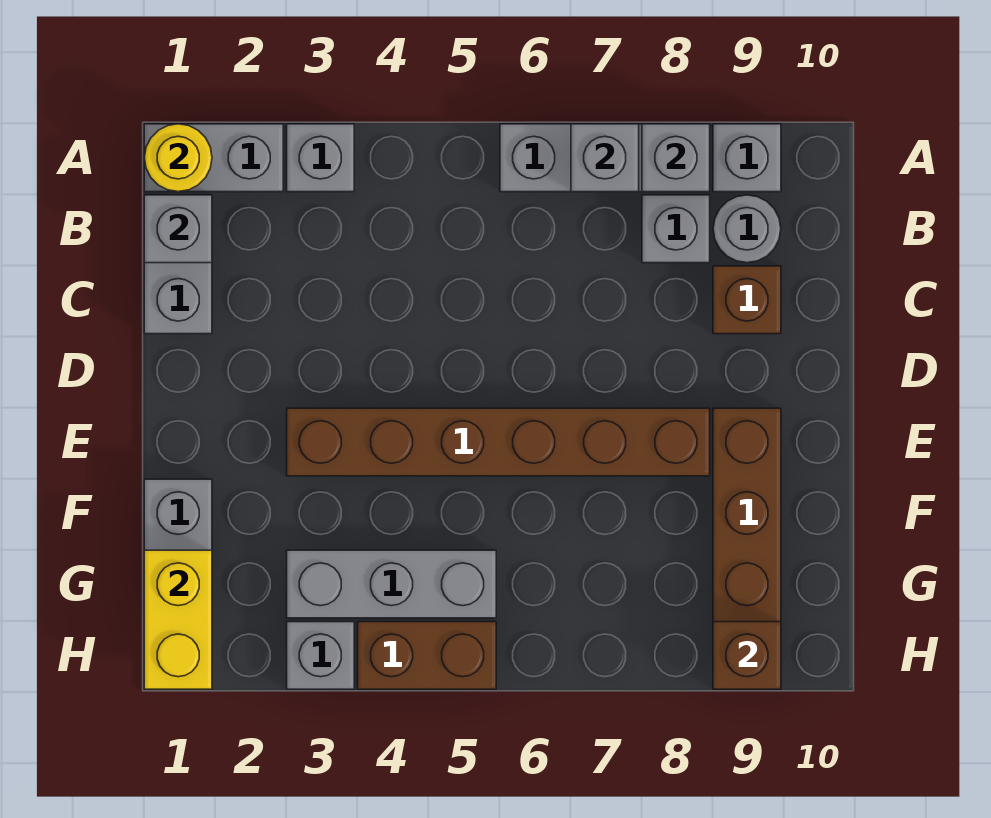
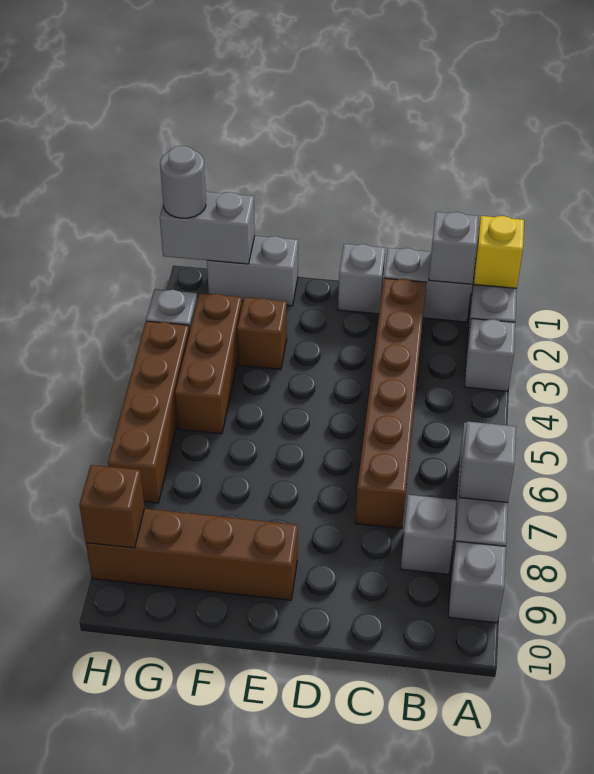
yellow 1x1 round brick [144,124,212,192] -> yellow 1x1 brick [474,216,524,288]
grey 1x1 brick [642,124,710,192] -> grey 1x1 brick moved to [338,244,385,314]
grey 1x1 round brick [713,195,781,263] -> grey 1x1 round brick moved to [160,146,206,218]
brown 1x1 brick [713,266,781,334] -> brown 1x1 brick moved to [237,297,287,369]
brown 1x6 brick [287,408,710,476] -> brown 1x6 brick moved to [355,278,426,529]
yellow 1x2 brick [144,550,212,689] -> grey 1x2 brick [160,192,255,264]
grey 1x3 brick [287,550,496,618] -> brown 1x3 brick [175,293,242,434]
brown 1x2 brick [358,622,496,689] -> brown 1x4 brick [108,321,190,503]

